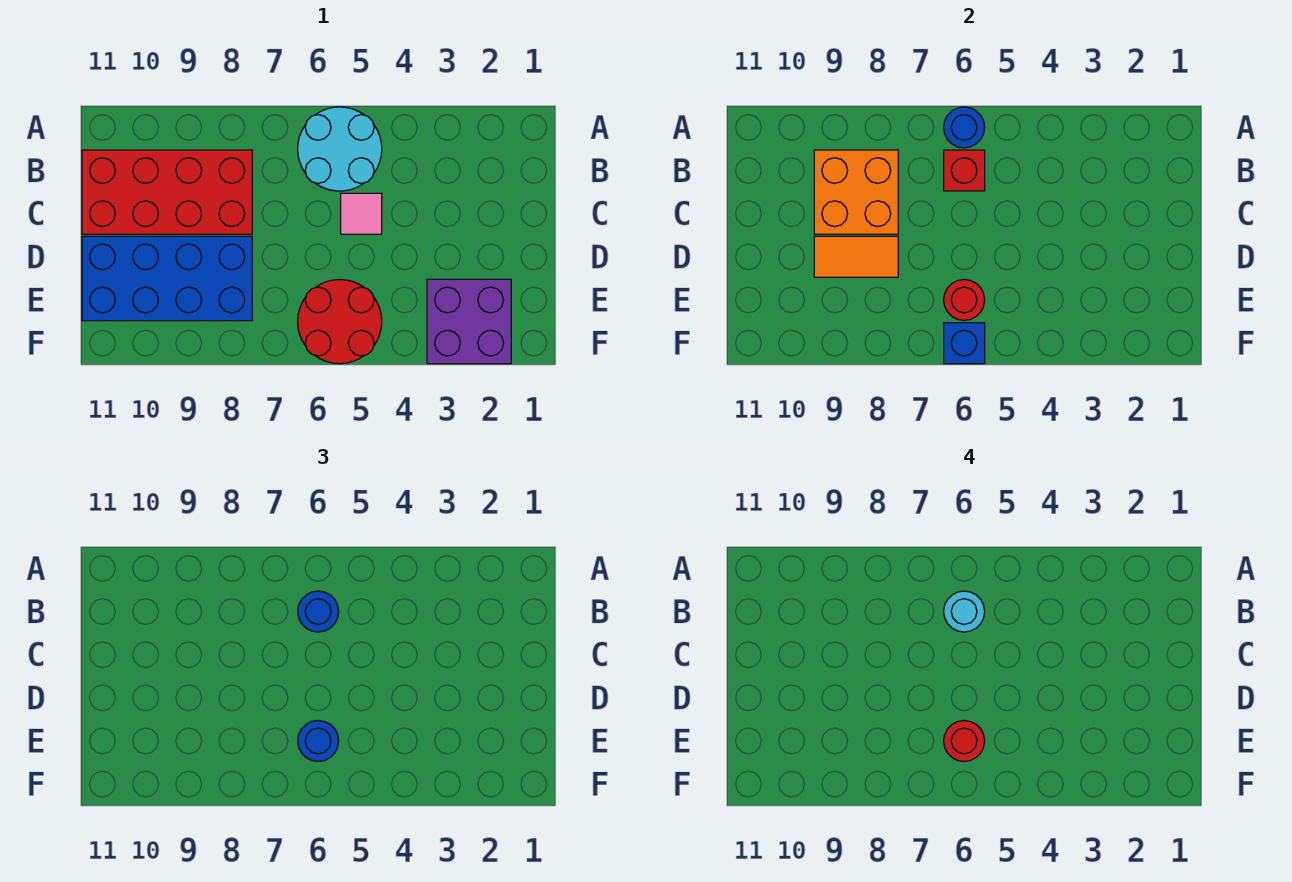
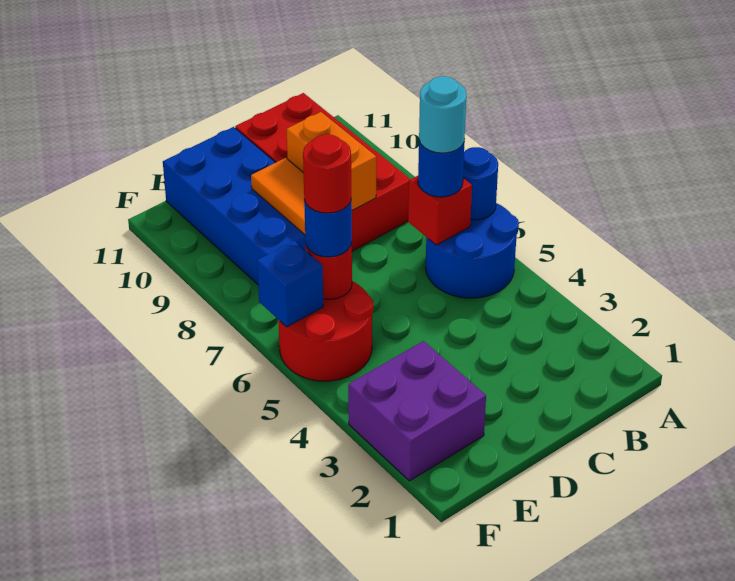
cyan 2x2 round brick [298,107,382,191] -> blue 2x2 round brick [426,203,519,298]
orange 2x2 brick [814,150,898,234] -> orange 1x2 brick [287,112,376,210]
pink 1x1 tile [341,193,382,234] -> none

